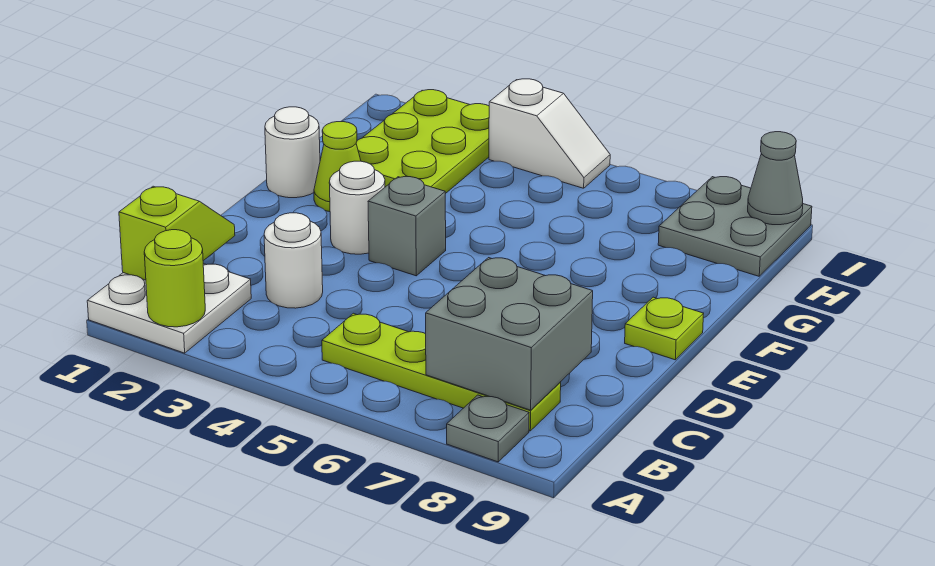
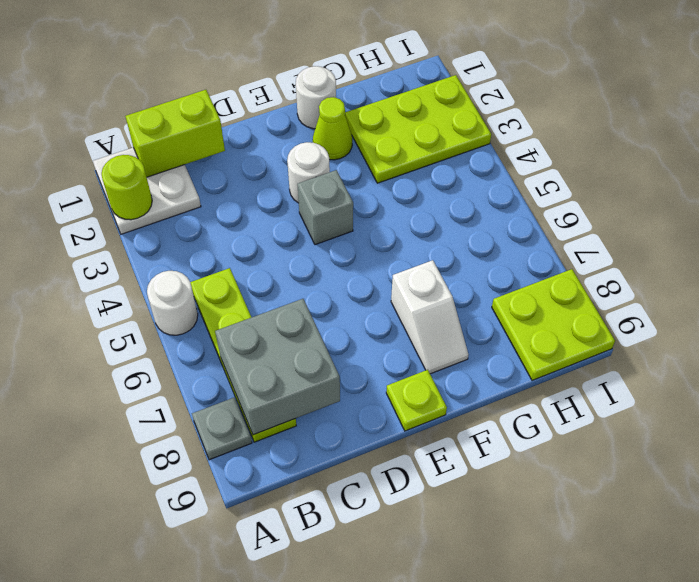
lime 1x2 slope [119,186,235,280] -> lime 1x2 brick [125,90,225,177]
white 1x1 round brick [264,213,323,308] -> white 1x1 round brick moved to [147,271,198,335]
grey 2x2 plate [658,177,812,276] -> lime 2x2 plate [492,269,615,380]
white 1x2 slope [489,79,610,188] -> white 1x2 slope moved to [391,260,469,374]
grey 1x1 cone [748,132,803,225] -> none

